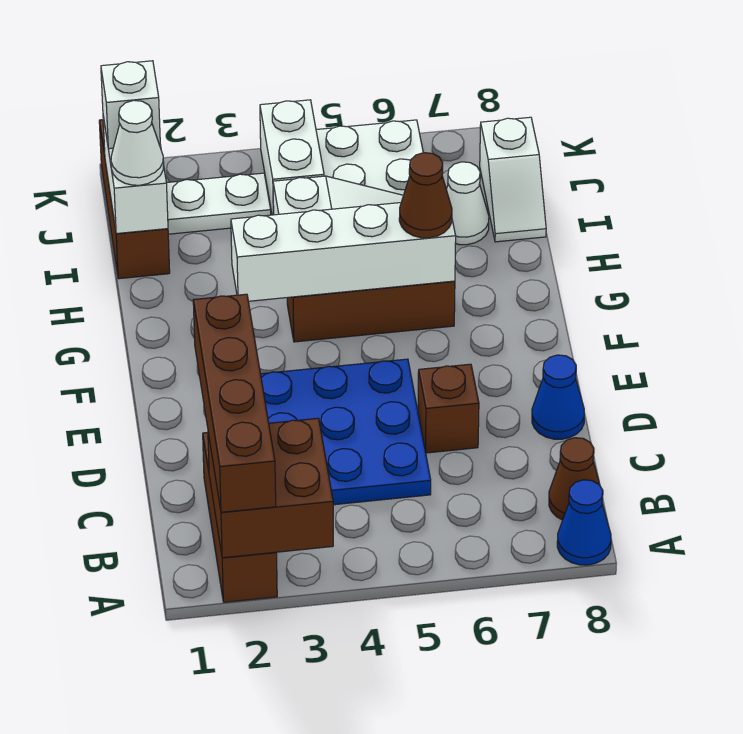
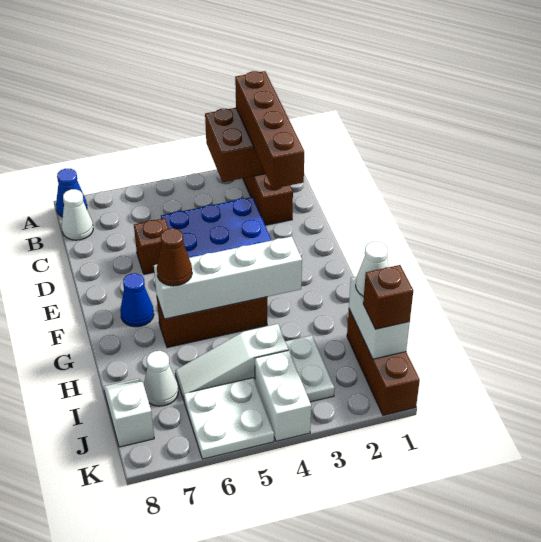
brown 1x1 cone [549,438,600,520] -> white 1x1 cone [62,189,93,240]
blue 1x1 cone [532,355,584,439] -> blue 1x1 cone moved to [120,273,154,327]
white 1x1 brick [101,61,160,149] -> brown 1x1 brick [363,265,413,329]
white 1x2 plate [167,173,271,234] -> white 1x2 plate turned to [285,335,334,402]

